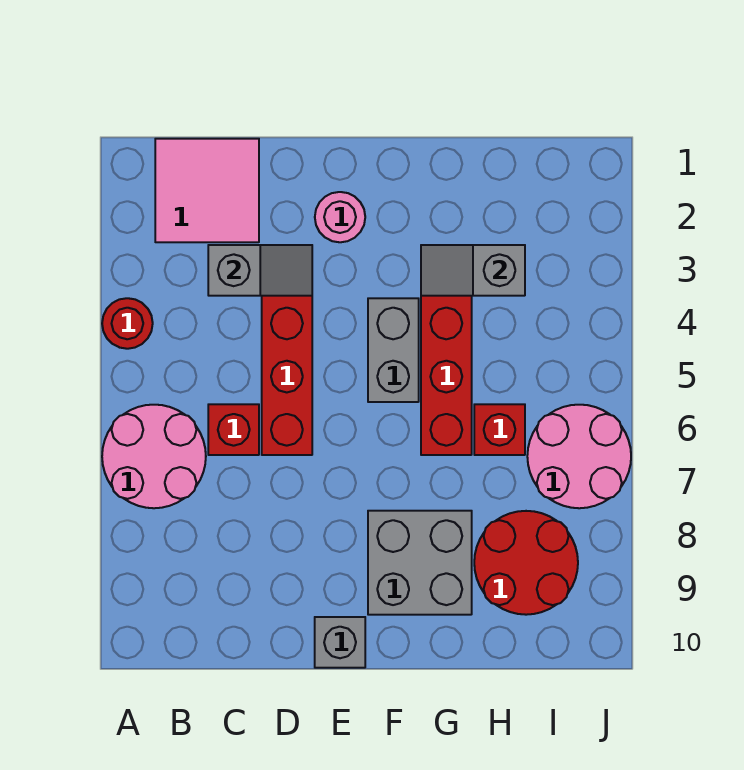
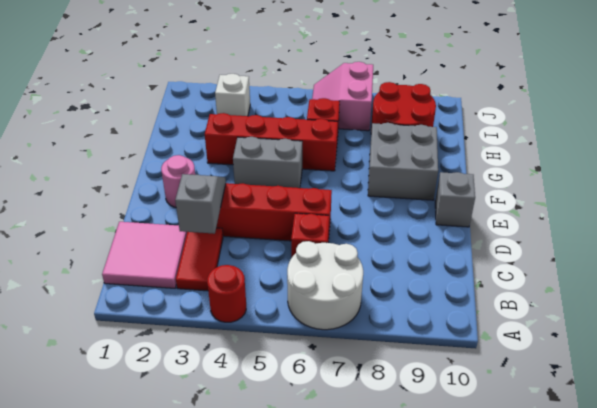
pink 2x2 round brick [102,405,206,508] -> white 2x2 round brick [287,241,363,330]
none -> red 1x2 tile [176,228,223,291]
grey 1x2 slope [421,245,525,296] -> none
none -> white 1x1 brick [215,74,250,116]
pink 2x2 round brick [527,405,631,508] -> pink 2x2 slope [312,62,373,131]

